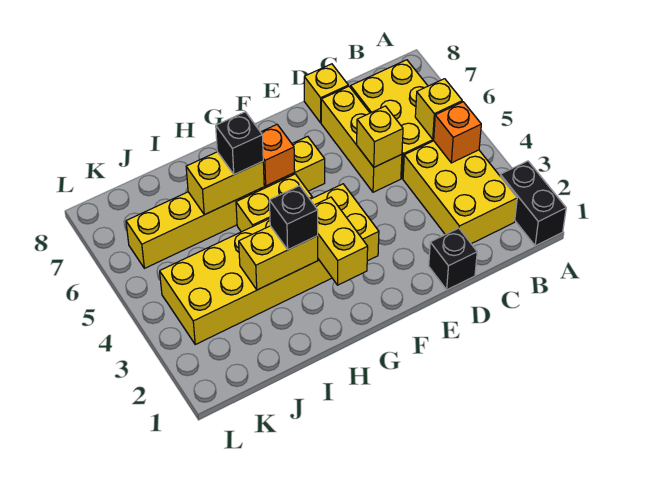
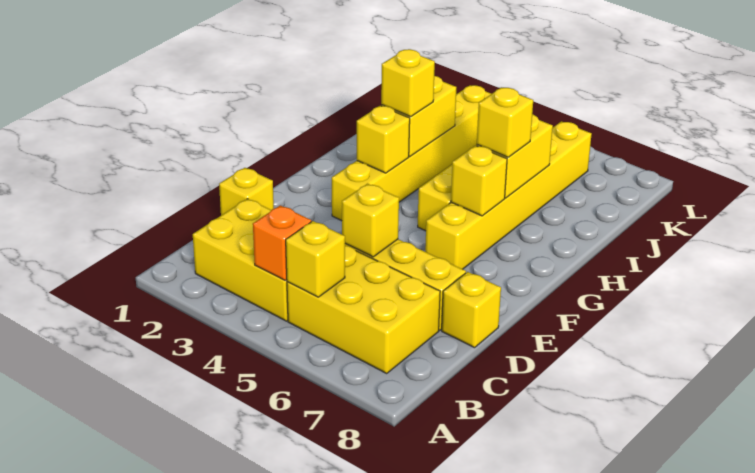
black 1x2 brick [500,161,566,246] -> none
black 1x1 brick [429,228,477,290] -> yellow 1x1 brick [219,168,274,215]
yellow 2x6 brick [160,184,379,344] -> yellow 1x6 brick [332,85,491,221]
yellow 1x2 brick [314,197,368,285] -> yellow 1x1 brick [357,106,410,173]
orange 1x1 brick [261,124,295,186] -> yellow 1x1 brick [451,146,507,216]
black 1x1 brick [269,186,318,250] -> yellow 1x1 brick [381,49,435,116]
black 1x1 brick [216,112,263,175] -> yellow 1x1 brick [477,87,533,157]

